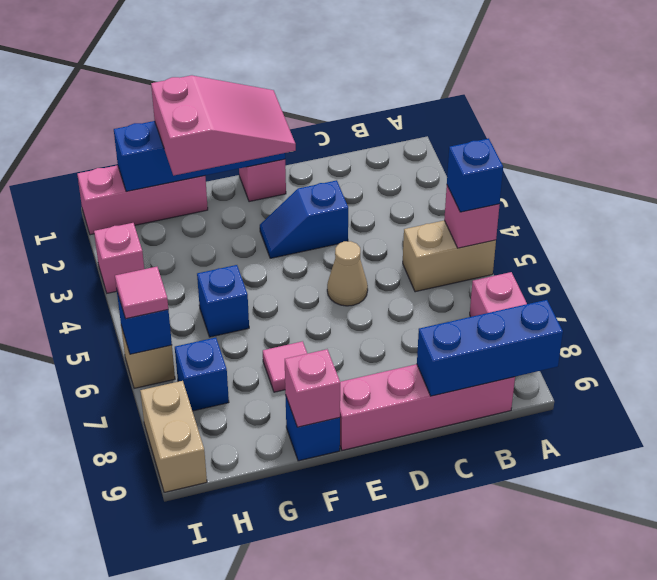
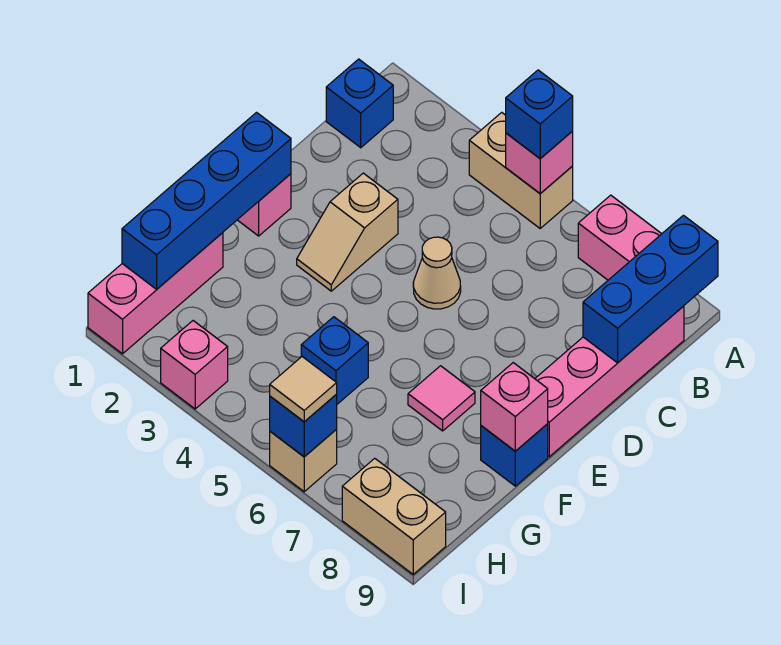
tan 1x2 brick [403,220,496,292] -> tan 1x2 brick turned to [469,112,573,228]
blue 1x2 slope [260,180,348,258] -> tan 1x2 slope [297,173,398,291]
pink 2x3 slope [151,75,296,176] -> none
blue 1x1 brick [175,338,229,411] -> blue 1x1 brick moved to [326,59,393,148]
pink 1x1 tile [115,267,168,319] -> tan 1x1 tile [270,357,337,422]

